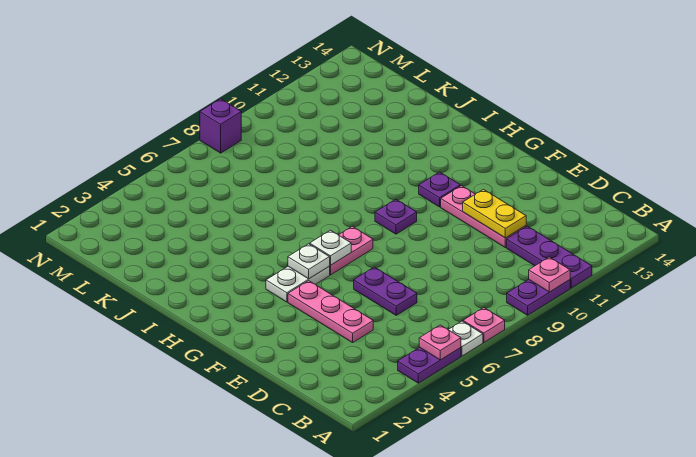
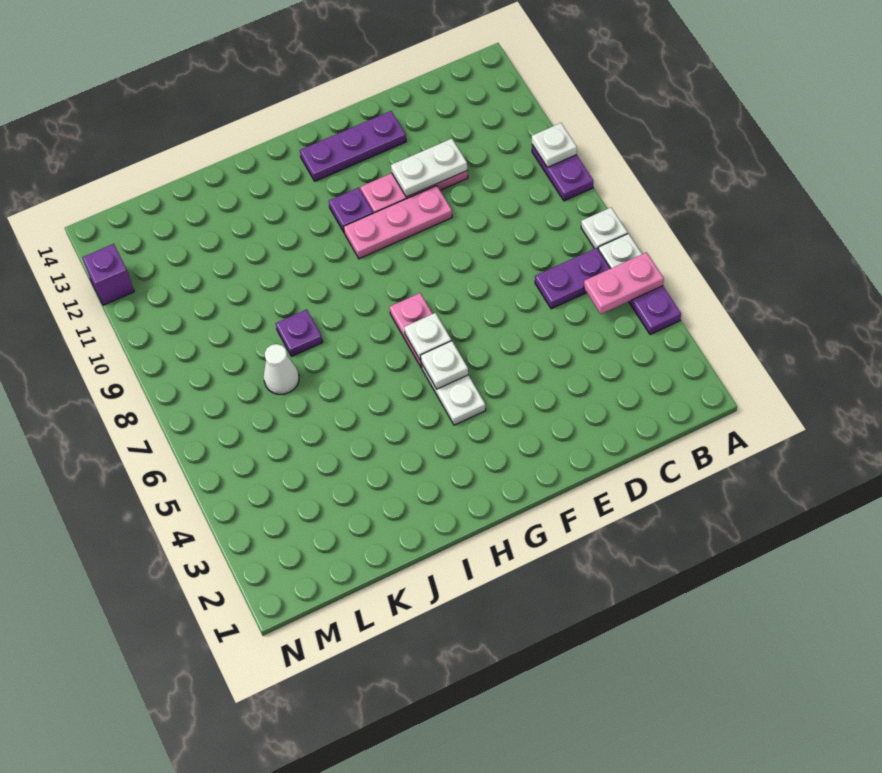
pink 1x1 plate [419,325,461,360] -> pink 1x2 plate [584,252,664,314]
pink 1x1 plate [463,308,505,342] -> white 1x1 plate [581,208,628,249]
pink 1x1 plate [529,257,570,292] -> white 1x1 plate [532,123,577,167]
purple 1x3 plate [507,226,592,288] -> purple 1x3 plate moved to [300,111,406,181]
pink 1x3 plate [288,281,373,343] -> pink 1x3 plate moved to [344,186,452,259]
purple 1x2 plate [354,267,417,315] -> purple 1x2 plate moved to [535,248,610,309]
yellow 1x2 plate [463,189,526,238] -> white 1x2 plate [391,139,467,197]
purple 1x1 plate [375,199,417,234] -> purple 1x1 plate moved to [276,309,323,357]
none -> white 1x1 cone [264,344,299,394]
purple 1x1 brick [200,99,241,153] -> purple 1x1 brick moved to [82,244,134,305]

